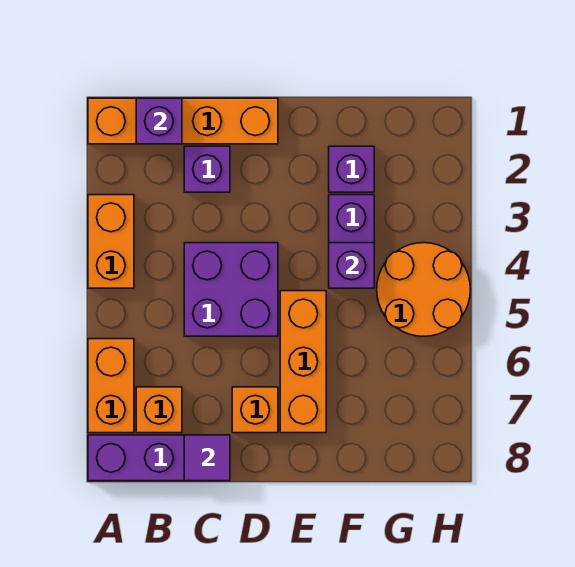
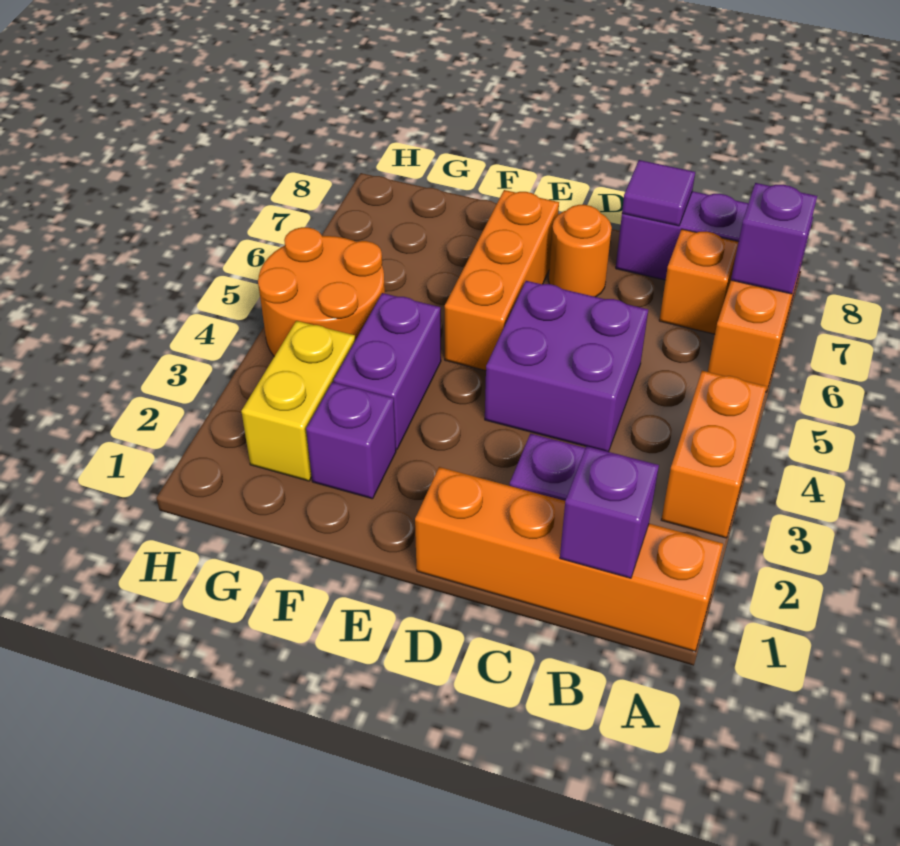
orange 1x1 brick [232,387,278,433] -> orange 1x1 round brick [549,205,612,297]
purple 1x1 brick [329,243,374,288] -> purple 1x1 brick moved to [731,183,817,294]
none -> yellow 1x2 brick [241,321,355,481]

